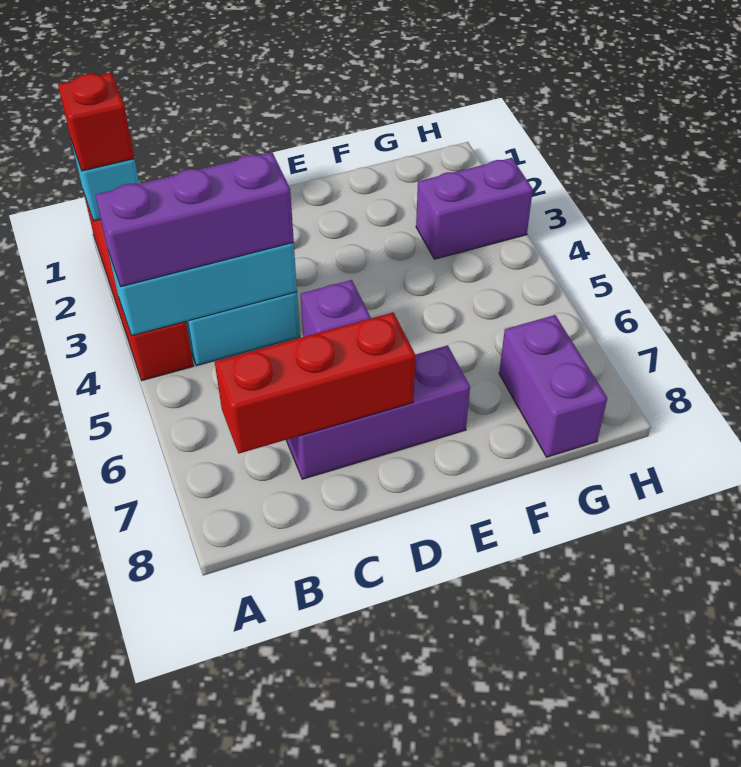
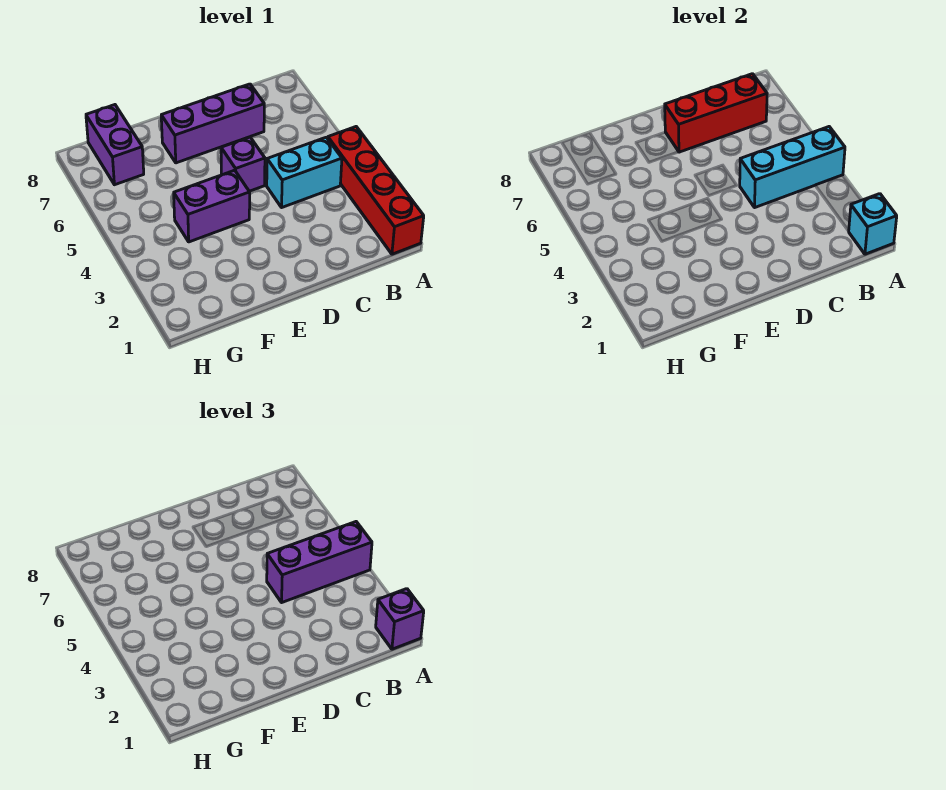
red 1x1 brick [58,73,134,171] -> purple 1x1 brick [376,589,424,649]
purple 1x2 brick [416,158,533,259] -> purple 1x2 brick moved to [174,170,250,242]

